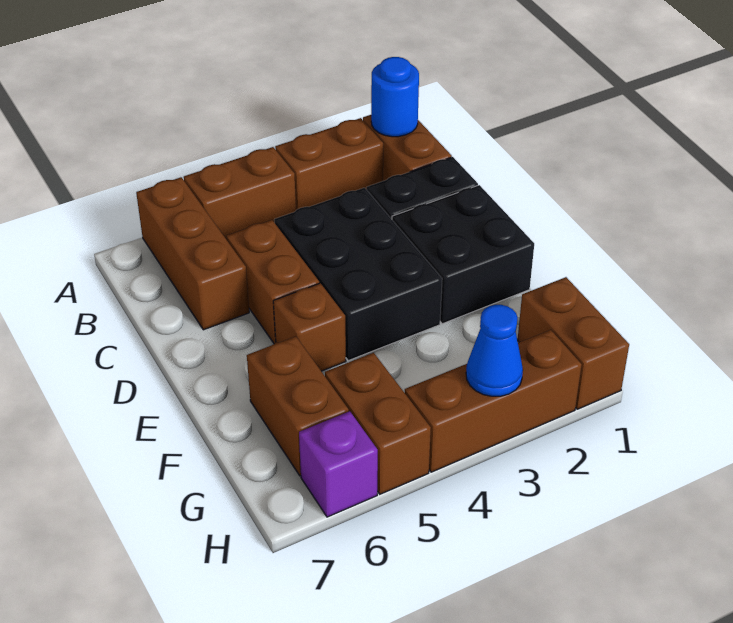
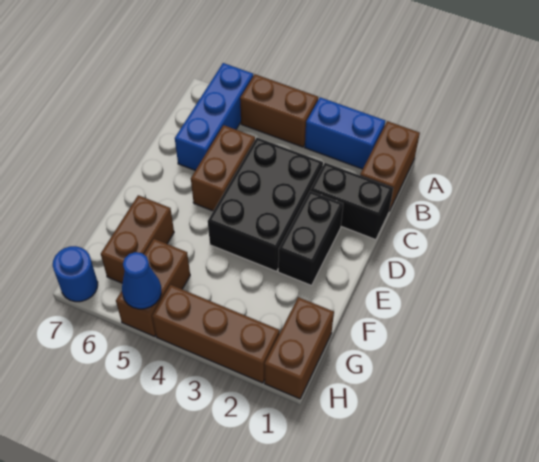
blue 1x1 round brick [371,57,419,137] -> blue 1x1 round brick moved to [53,246,98,302]
brown 1x2 brick [275,118,383,210] -> blue 1x2 brick [305,97,385,169]
brown 1x3 brick [136,177,249,330] -> blue 1x3 brick [175,63,253,170]
black 2x2 brick [392,185,534,324] -> black 1x2 brick [278,191,343,285]
brown 1x1 brick [273,283,346,371] -> none
blue 1x1 cone [466,305,523,396] -> blue 1x1 cone moved to [122,252,161,309]
purple 1x1 brick [299,411,378,517] -> none

